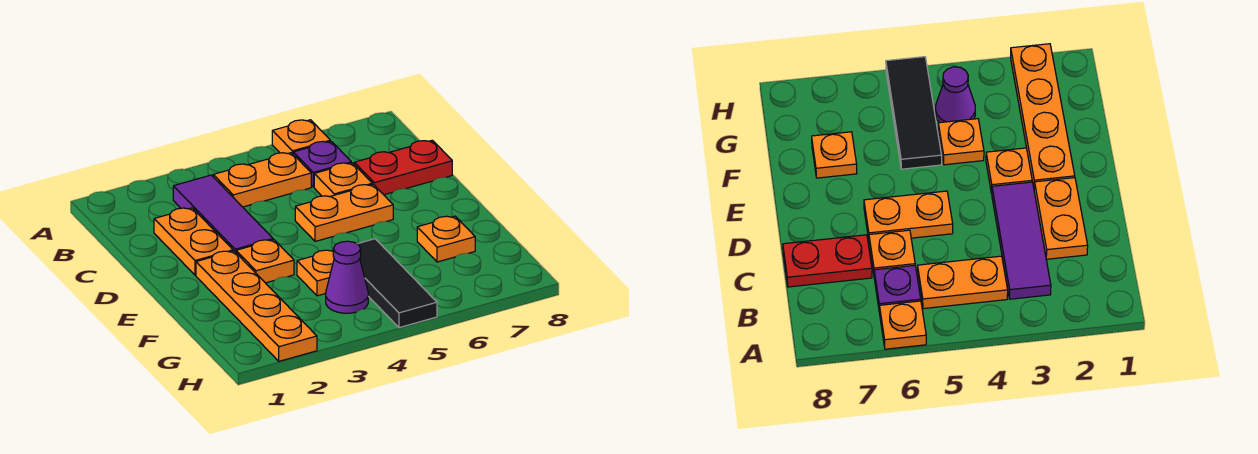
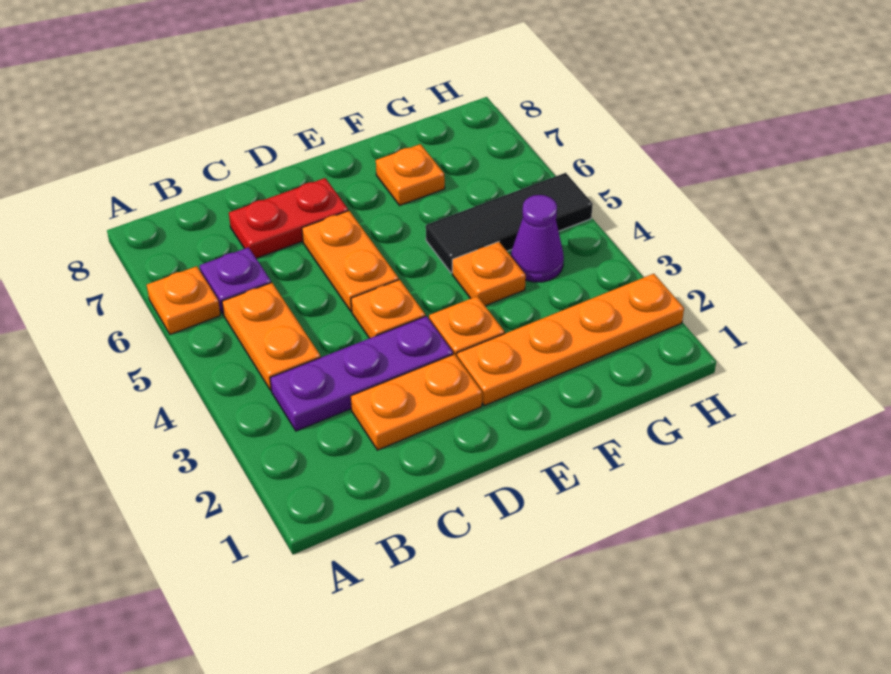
purple 1x3 tile [173,175,273,252] -> purple 1x3 plate [270,316,453,431]
orange 1x1 plate [314,163,372,197] -> orange 1x1 plate moved to [351,280,425,338]
red 1x2 plate [354,140,452,195] -> red 1x2 plate turned to [229,178,348,258]

